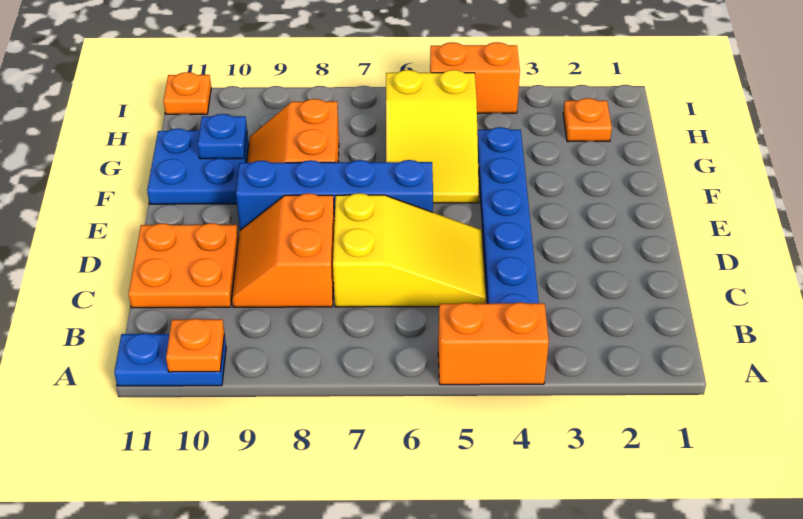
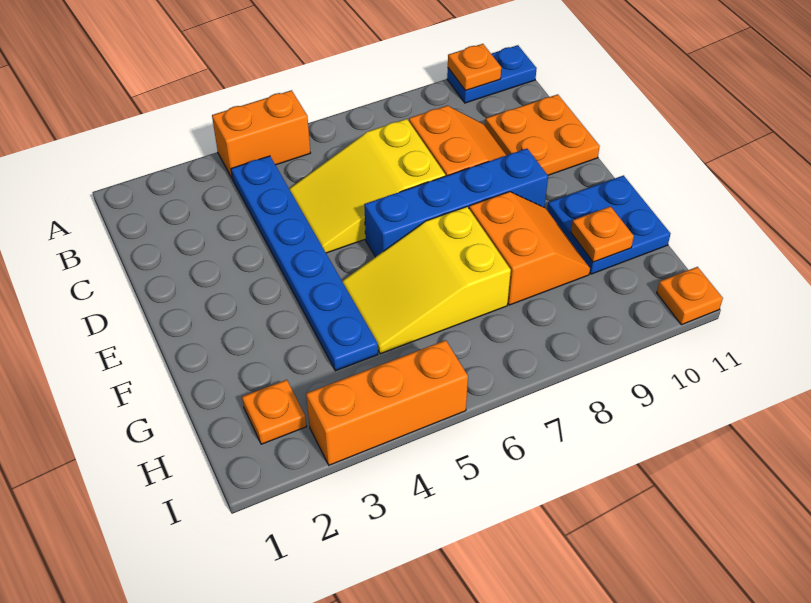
yellow 2x3 slope [386,70,479,203] -> yellow 2x3 slope turned to [342,207,511,354]
blue 1x1 plate [198,114,247,159] -> orange 1x1 plate [571,206,634,262]
orange 1x2 brick [430,42,520,113] -> orange 1x3 brick [306,340,468,465]

